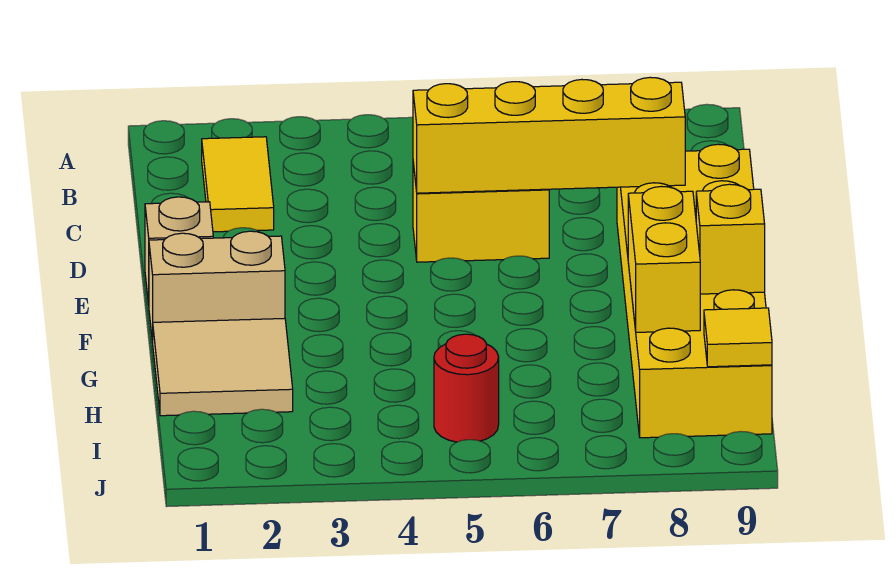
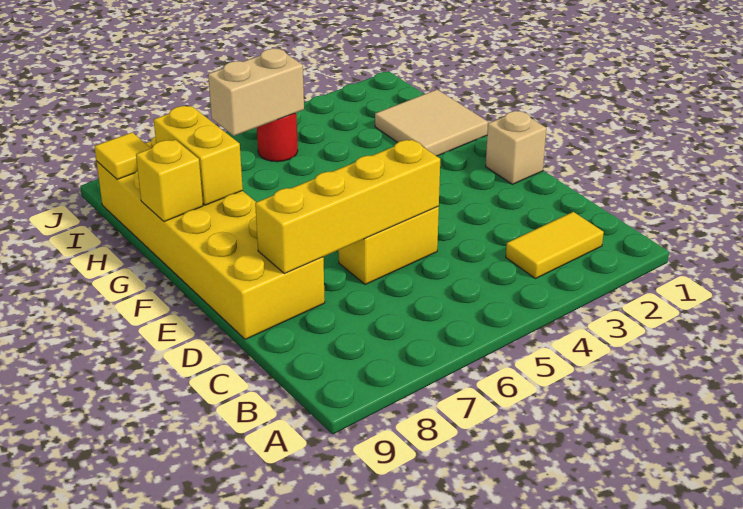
yellow 1x2 tile [202,137,274,232] -> yellow 1x2 tile turned to [506,212,604,279]
tan 1x2 brick [149,231,285,343] -> tan 1x2 brick moved to [208,48,304,136]

